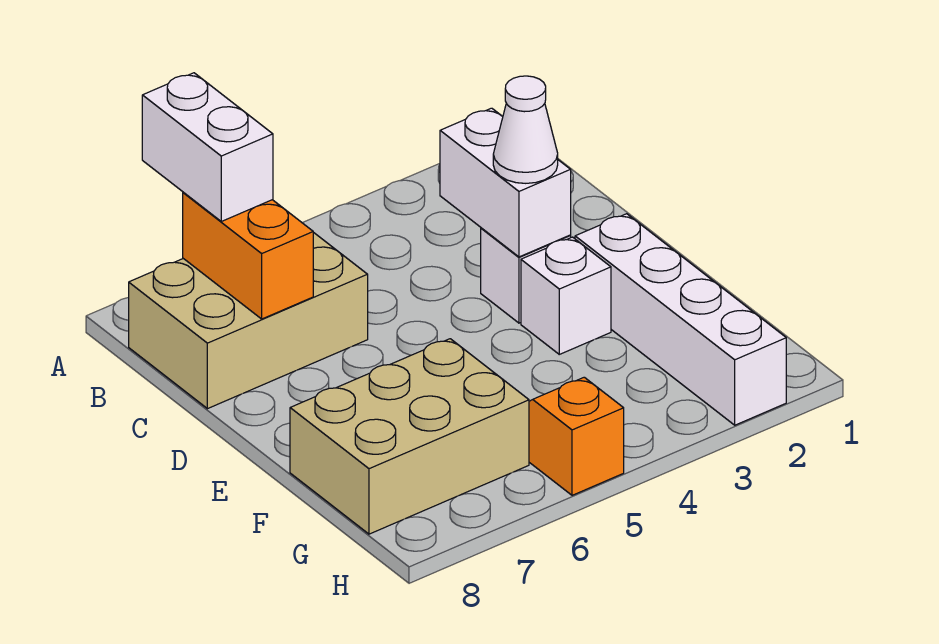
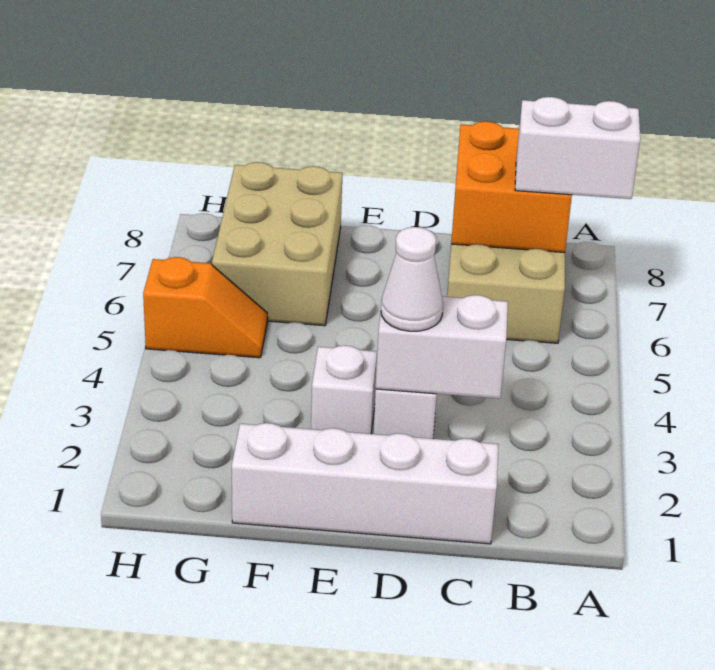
orange 1x2 brick [183,192,313,319] -> orange 2x2 brick [451,121,572,253]
white 1x4 brick [575,214,786,425] -> white 1x4 brick moved to [232,423,499,544]

